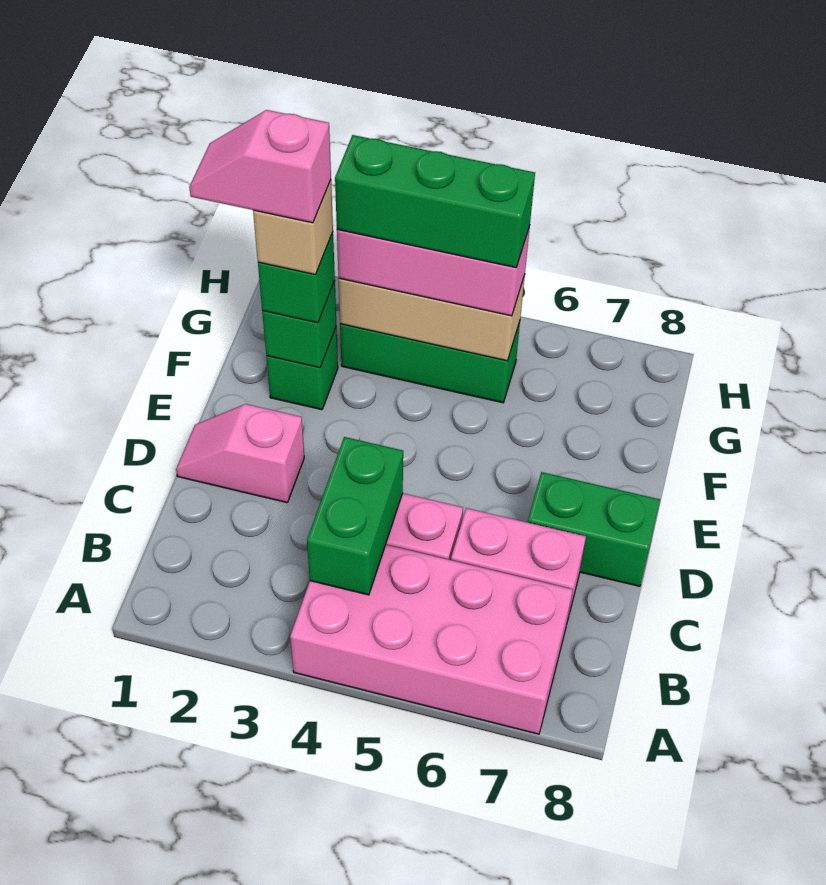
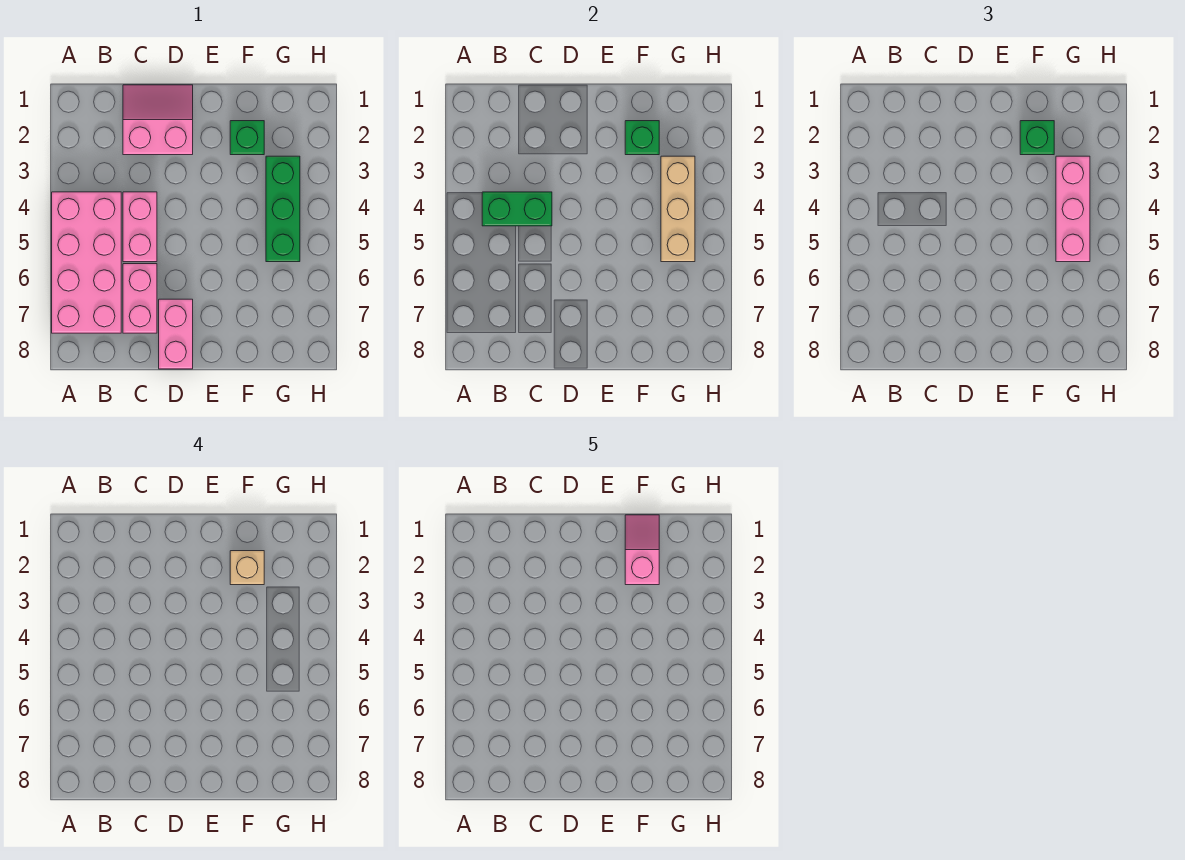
pink 1x2 slope [176,404,304,503] -> pink 2x2 slope [123,85,193,155]
green 1x2 brick [528,472,660,586] -> pink 1x2 brick [159,299,193,369]
green 1x3 brick [335,135,535,268] -> none

